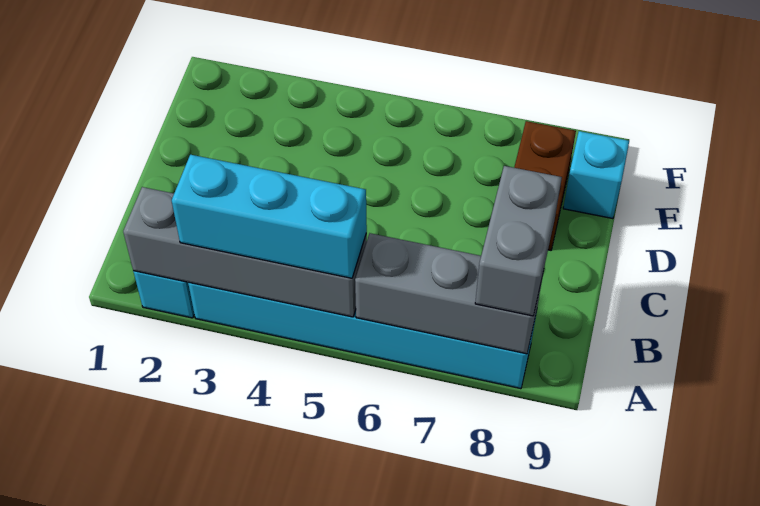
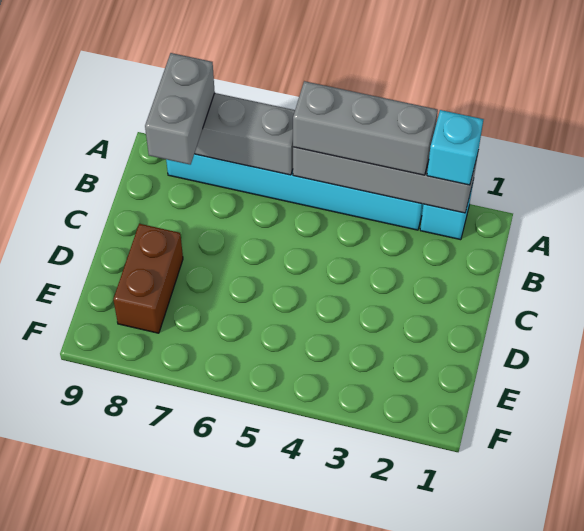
cyan 1x3 brick [172,155,367,278] -> grey 1x3 brick [293,81,438,175]
cyan 1x1 brick [563,131,629,219] -> cyan 1x1 brick moved to [427,110,484,185]

